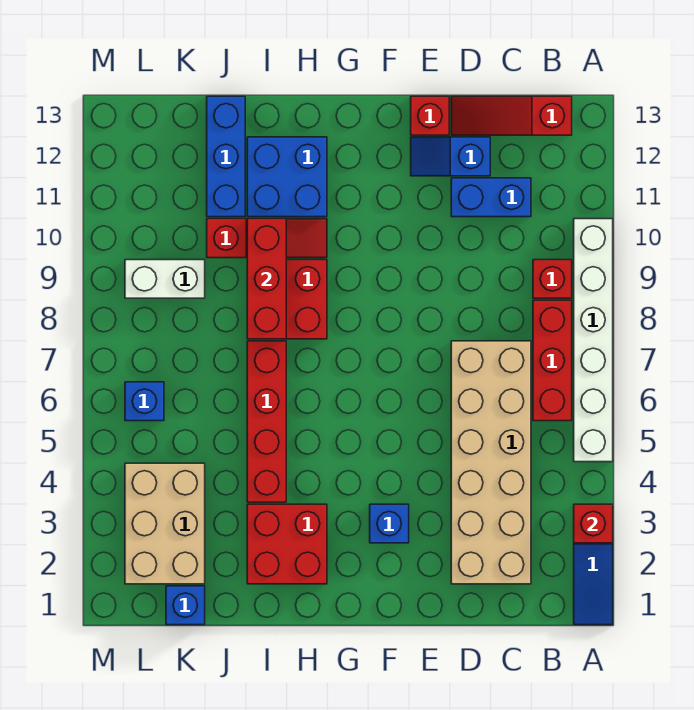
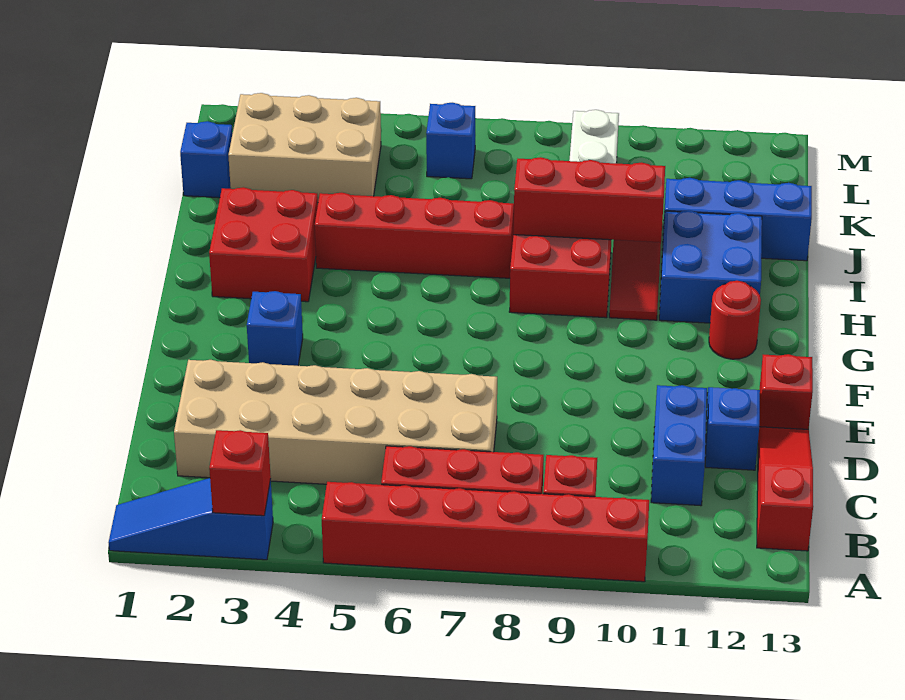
white 1x6 brick [574,219,613,462] -> red 1x6 brick [322,482,649,582]
none -> red 1x1 round brick [709,281,761,359]

